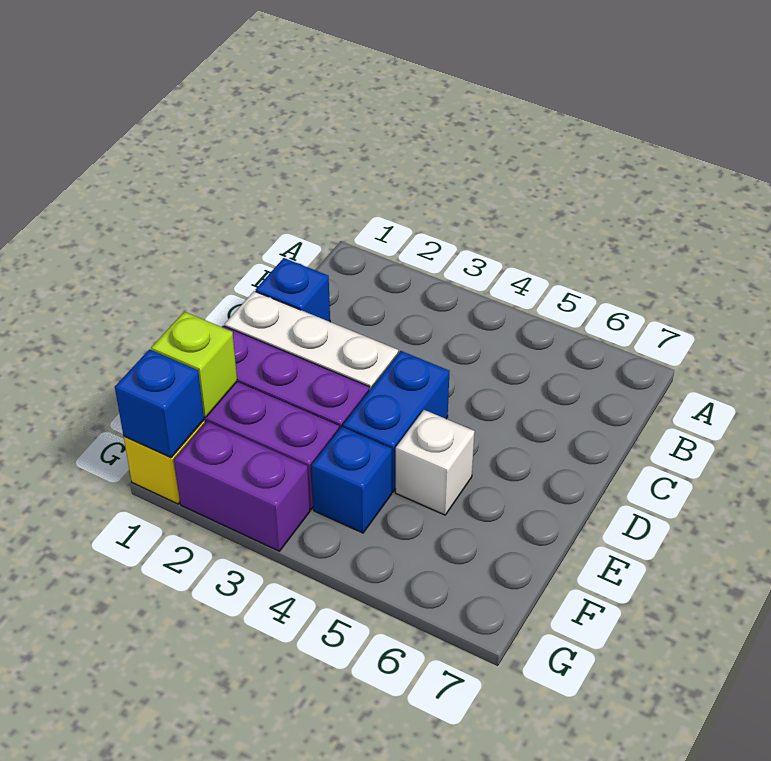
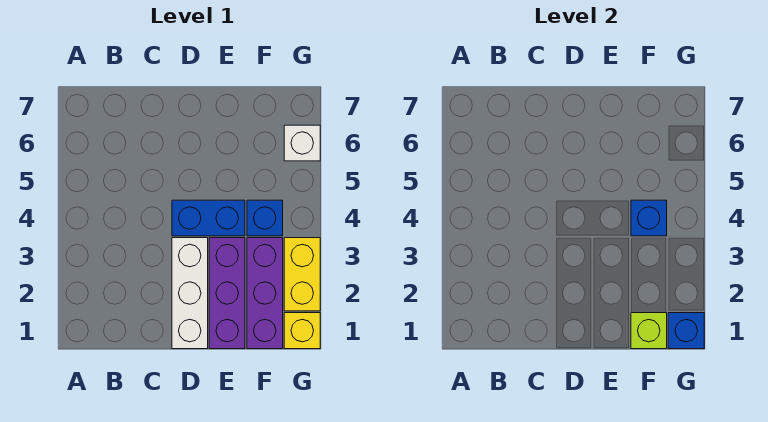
blue 1x1 brick [256,258,330,322] -> blue 1x1 brick moved to [631,200,667,236]
white 1x1 brick [395,410,475,515] -> white 1x1 brick moved to [284,125,320,161]
purple 1x2 brick [174,421,310,551] -> yellow 1x2 brick [284,238,320,311]

